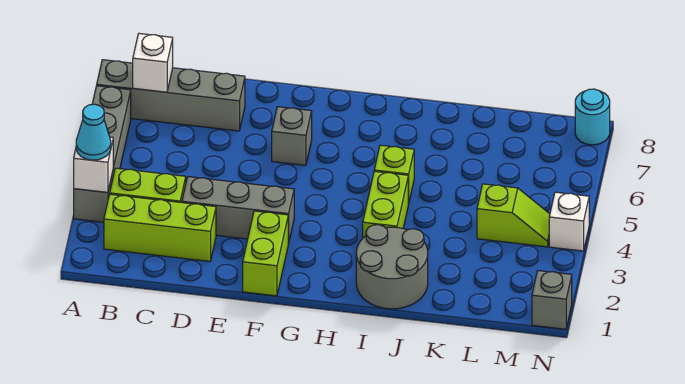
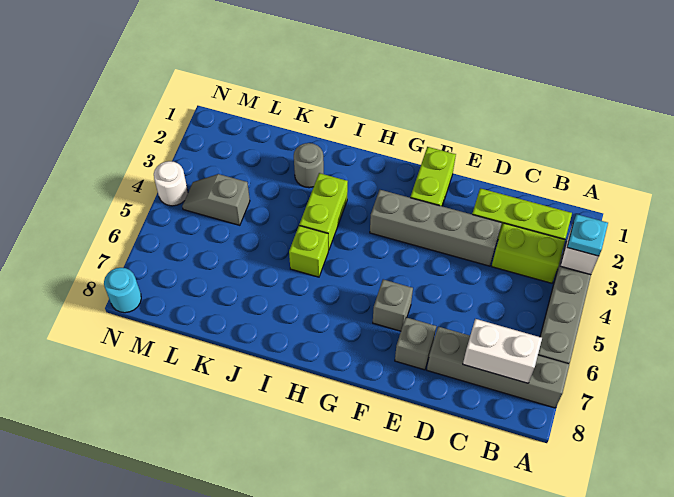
cyan 1x1 cone [76,104,111,160] -> cyan 1x1 plate [567,214,608,256]
white 1x1 brick [133,34,173,92] -> white 1x2 brick [463,319,542,383]
grey 1x3 brick [182,177,294,243] -> grey 1x4 brick [370,190,502,266]
grey 2x2 round brick [356,225,428,309] -> grey 1x1 round brick [294,143,324,188]
lime 1x2 slope [477,184,550,247] -> grey 1x2 slope [182,174,250,225]
grey 1x1 brick [532,271,572,329] -> grey 1x1 brick moved to [395,317,436,370]
white 1x1 brick [549,192,589,251] -> white 1x1 round brick [154,161,188,206]

